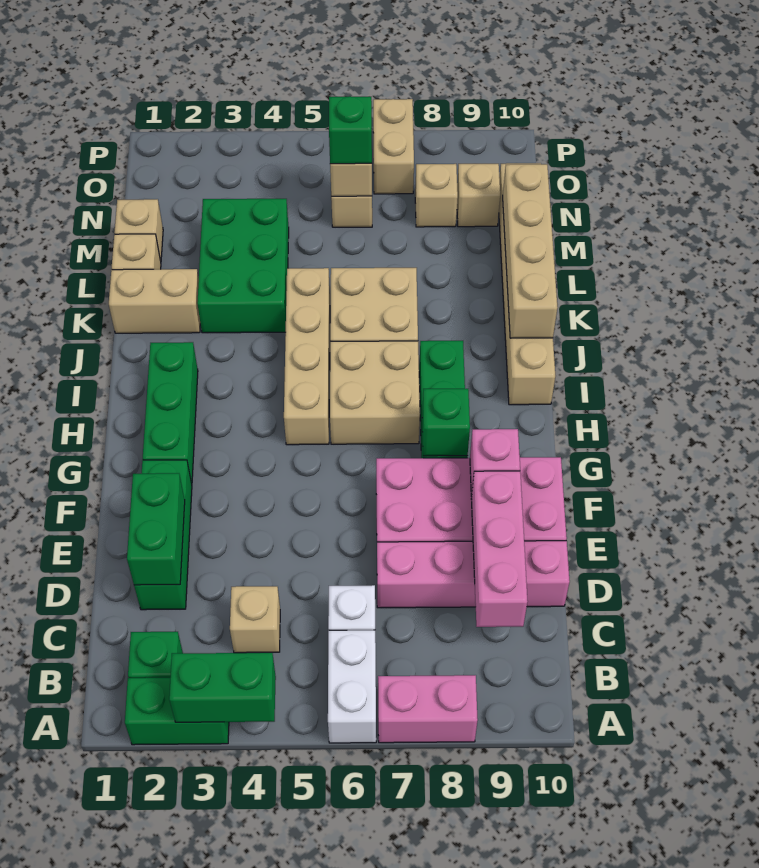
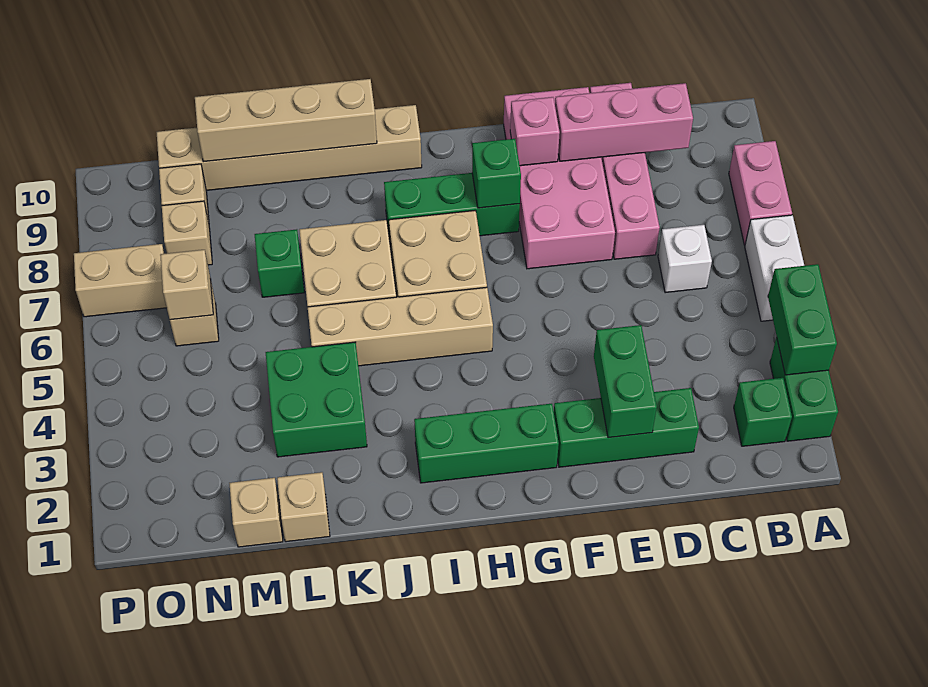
white 1x2 brick [328,630,376,743] -> white 1x2 brick turned to [745,215,804,321]
tan 1x1 brick [230,586,280,653] -> none
green 1x2 brick [127,473,185,585] -> green 1x2 brick turned to [594,325,657,438]
tan 1x2 brick [109,269,200,333] -> none
green 2x3 brick [197,199,289,333] -> green 2x2 brick [266,342,367,457]
green 1x1 brick [329,96,372,164] -> green 1x1 brick moved to [255,229,304,297]

